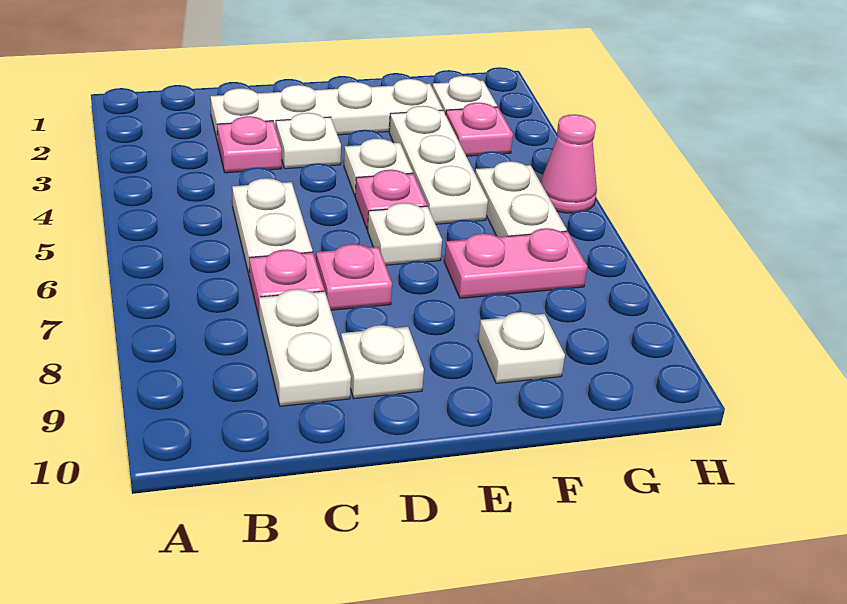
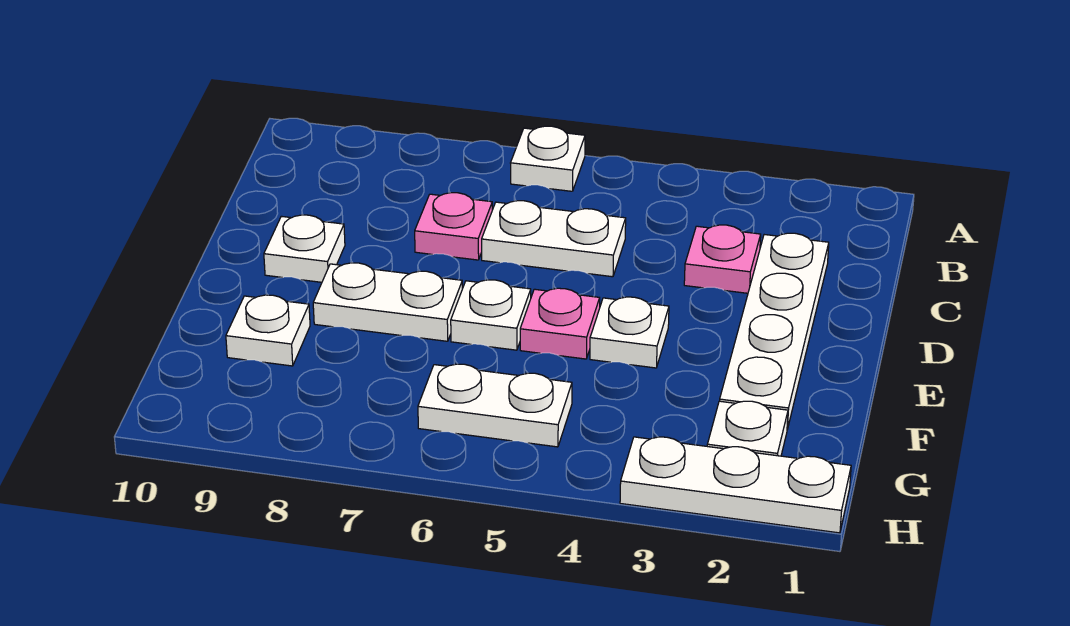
white 1x2 plate [259,289,351,406] -> white 1x2 plate moved to [313,263,462,341]
white 1x1 plate [276,113,341,169] -> white 1x1 plate moved to [511,126,585,191]
pink 1x1 plate [316,244,392,310] -> none
white 1x3 plate [389,106,488,224] -> white 1x3 plate moved to [620,437,851,533]
pink 1x2 plate [444,228,587,298] -> none
pink 1x1 plate [446,103,513,156] -> none
pink 1x1 cone [540,114,597,213] -> none

